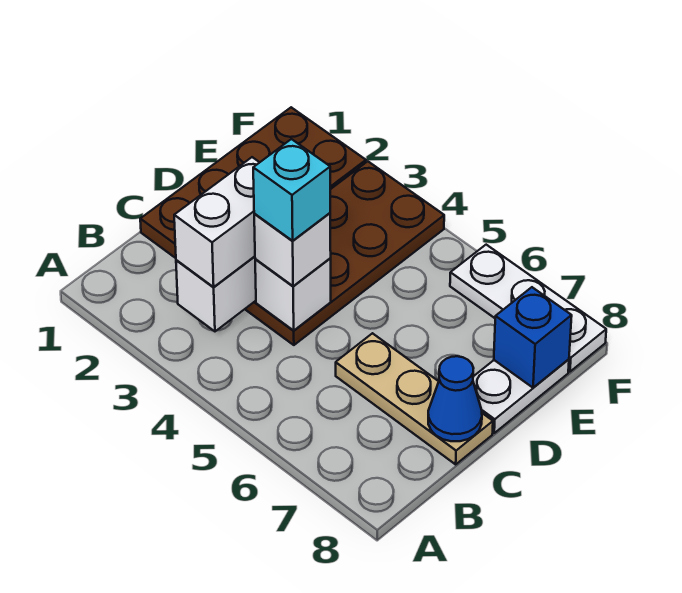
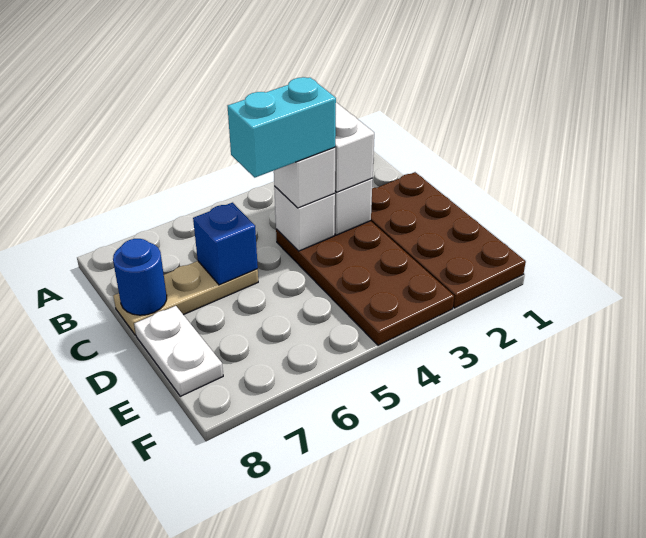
cyan 1x1 brick [253,139,330,241] -> cyan 1x2 brick [228,77,336,177]
blue 1x1 cone [428,356,482,441] -> blue 1x1 round brick [113,239,167,315]
blue 1x1 brick [494,287,572,388] -> blue 1x1 brick moved to [193,203,258,285]
white 1x3 plate [450,245,606,372] -> none

